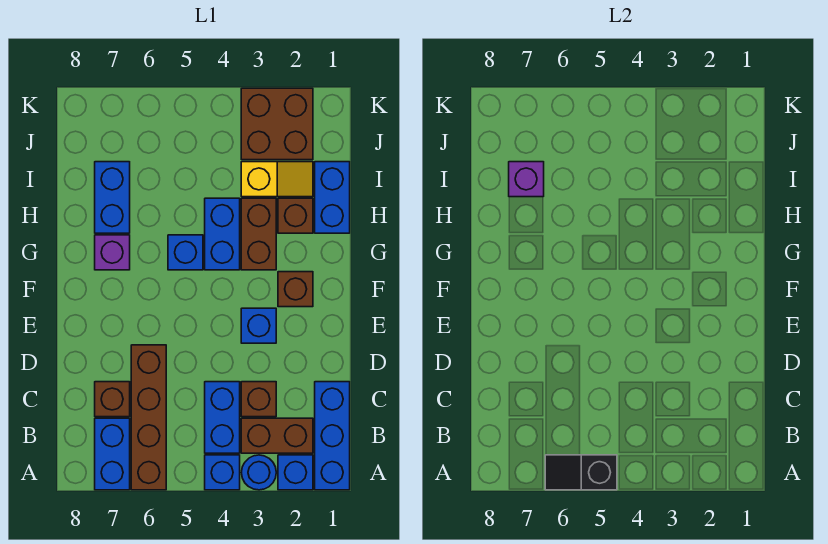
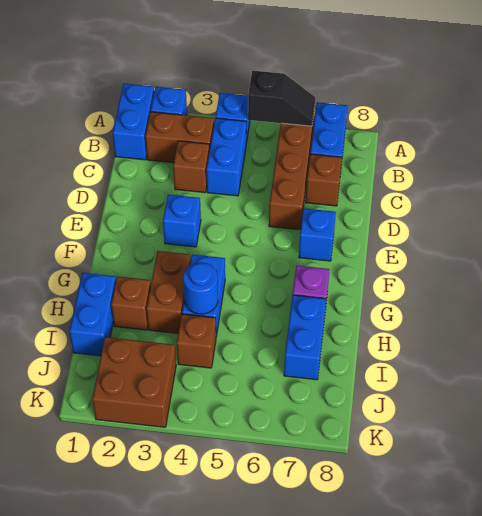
blue 1x3 brick [315,382,350,490] -> blue 1x2 brick [113,84,154,160]
blue 1x1 round brick [242,455,276,490] -> blue 1x1 round brick moved to [183,262,218,314]
brown 1x1 brick [278,272,313,307] -> brown 1x1 brick moved to [177,314,216,368]
blue 1x1 brick [168,235,203,270] -> blue 1x1 brick moved to [299,208,336,261]
yellow 1x2 slope [241,162,313,197] -> none
purple 1x1 brick [509,162,544,197] -> none

